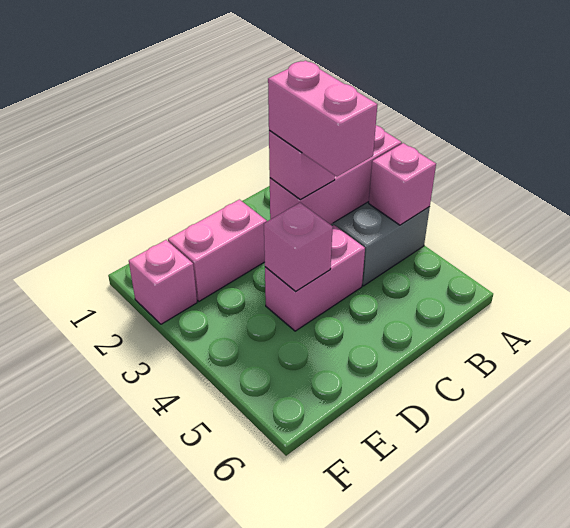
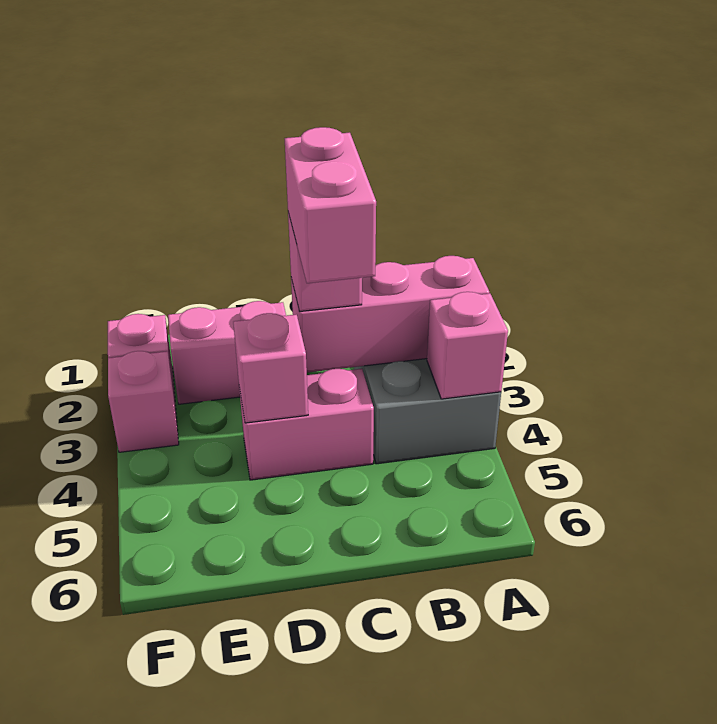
none -> pink 1x1 brick [108,351,179,452]

